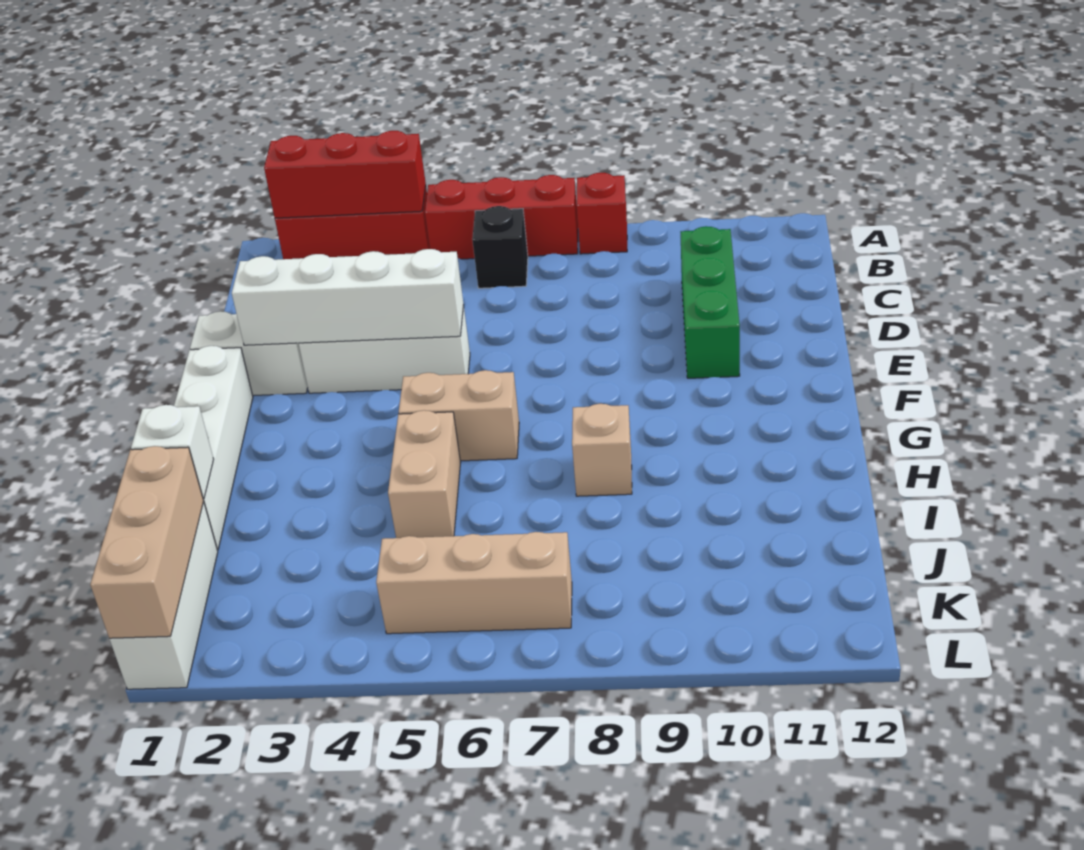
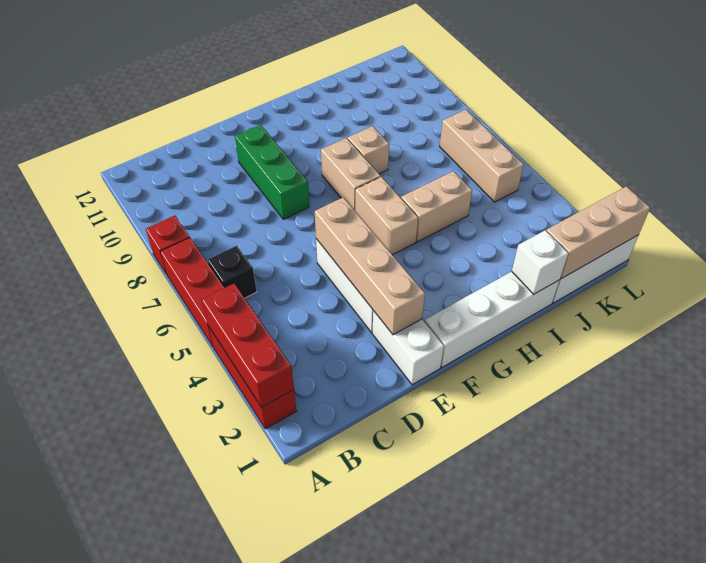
green 1x3 brick [681,226,740,378] -> green 1x3 brick turned to [235,125,309,219]
white 1x4 brick [232,249,464,345] -> tan 1x4 brick [315,197,425,335]
none -> tan 1x2 brick [321,138,381,210]

